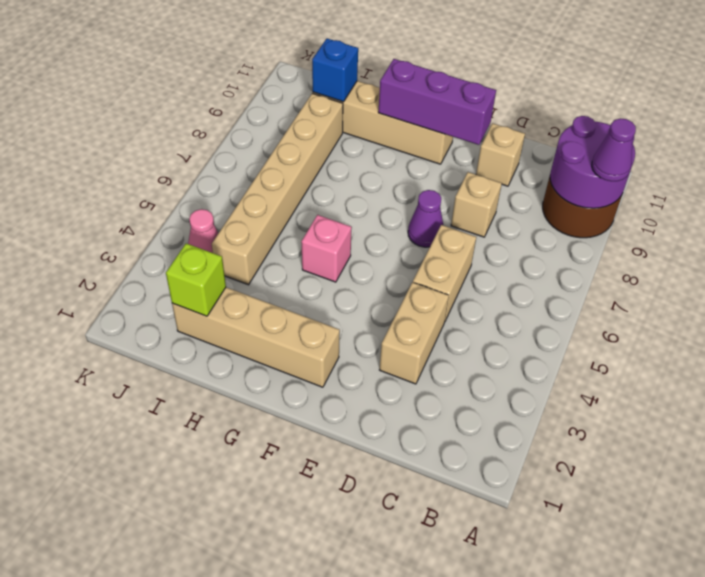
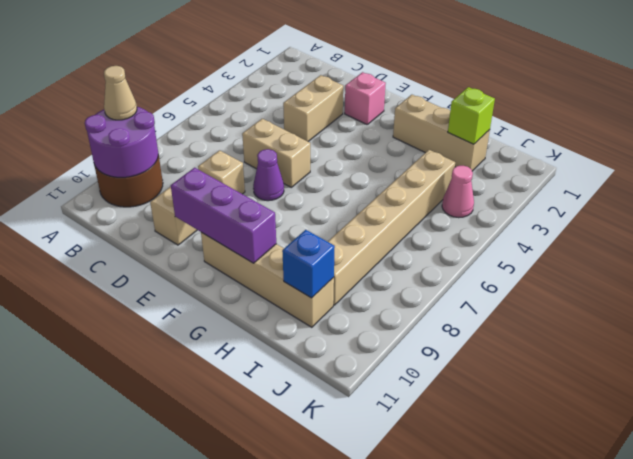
purple 1x1 cone [592,118,636,181] -> tan 1x1 cone [104,66,137,120]
tan 1x2 brick [413,225,476,321] -> tan 1x2 brick turned to [242,119,310,187]
tan 1x4 brick [172,287,340,387] -> tan 1x3 brick [393,95,490,171]
pink 1x1 brick [301,215,352,282] -> pink 1x1 brick moved to [345,72,386,124]

